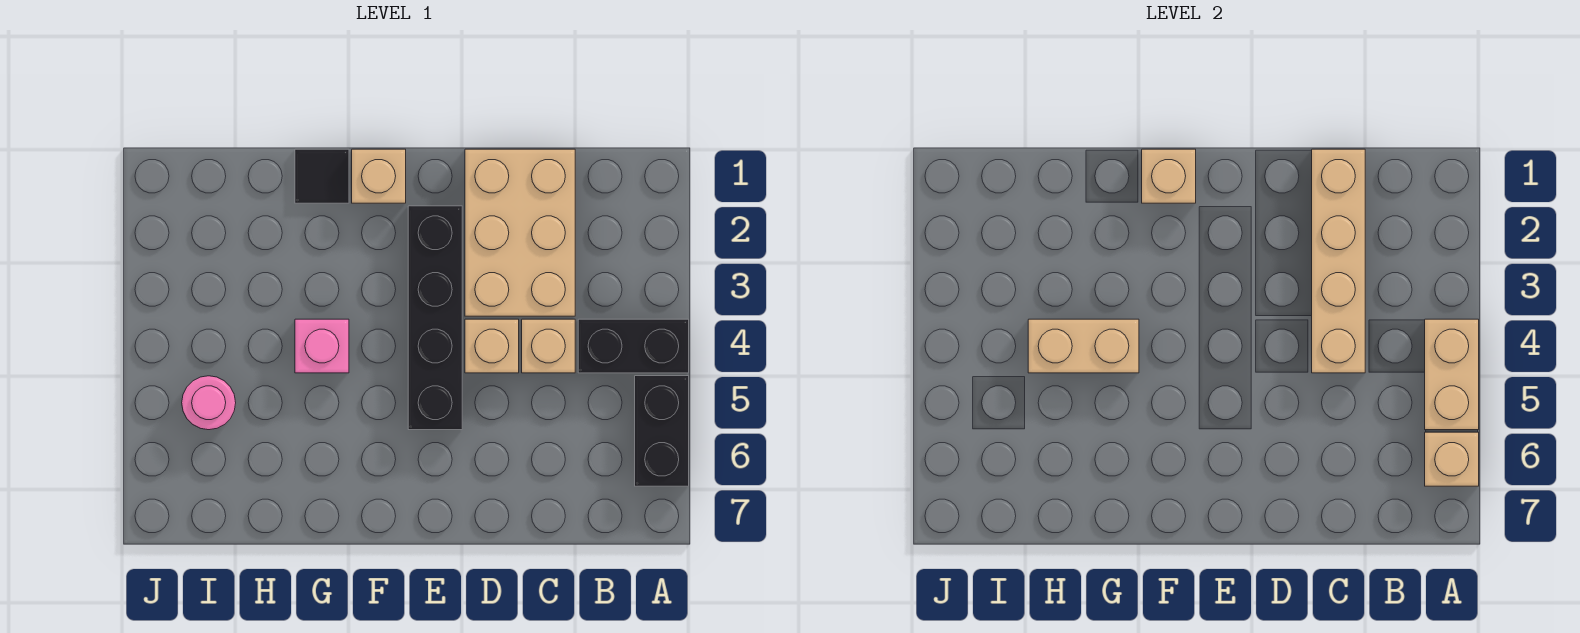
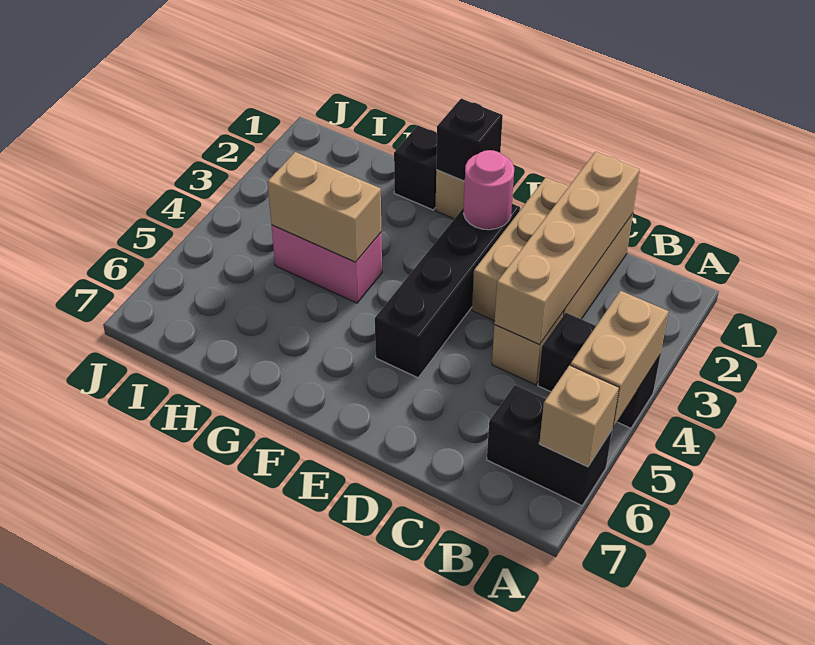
black 1x2 brick [635,376,689,486] -> black 1x2 brick turned to [487,385,612,505]
tan 1x1 brick [465,319,519,373] -> none
tan 1x1 brick [1142,149,1196,203] -> black 1x1 brick [436,98,503,181]
black 1x1 tile [295,149,349,203] -> black 1x1 brick [394,125,437,210]
pink 1x1 brick [295,319,349,373] -> pink 1x2 brick [271,225,382,303]
pink 1x1 round brick [182,376,236,430] -> pink 1x1 round brick moved to [464,150,514,230]

